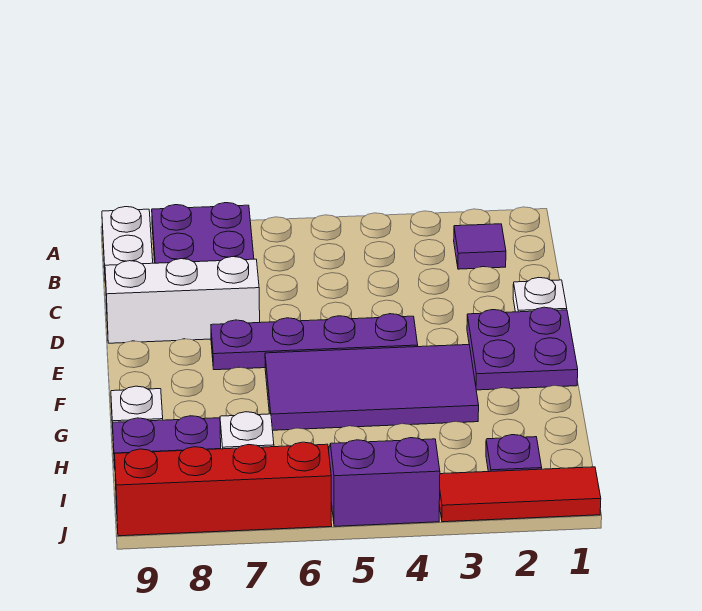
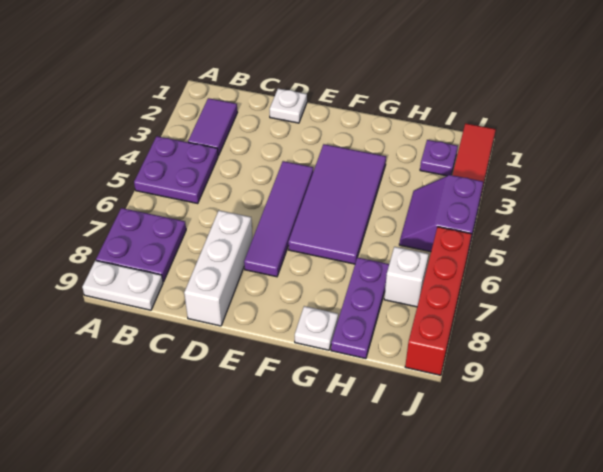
purple 1x1 tile [454,224,506,269] -> purple 1x2 tile [188,98,237,156]
purple 2x2 plate [467,307,578,390] -> purple 2x2 plate moved to [134,136,218,203]
purple 1x4 plate [211,314,418,370] -> purple 1x4 tile [244,161,313,277]

